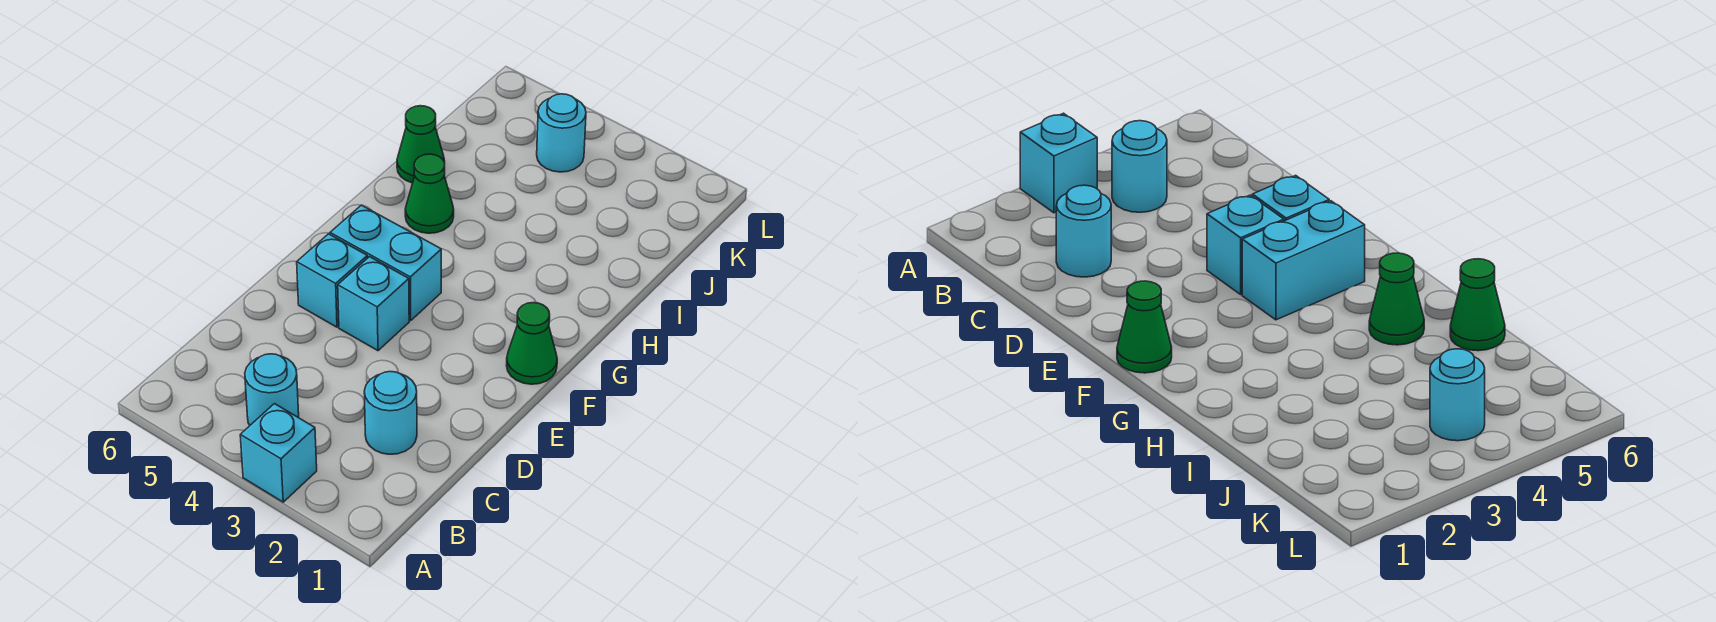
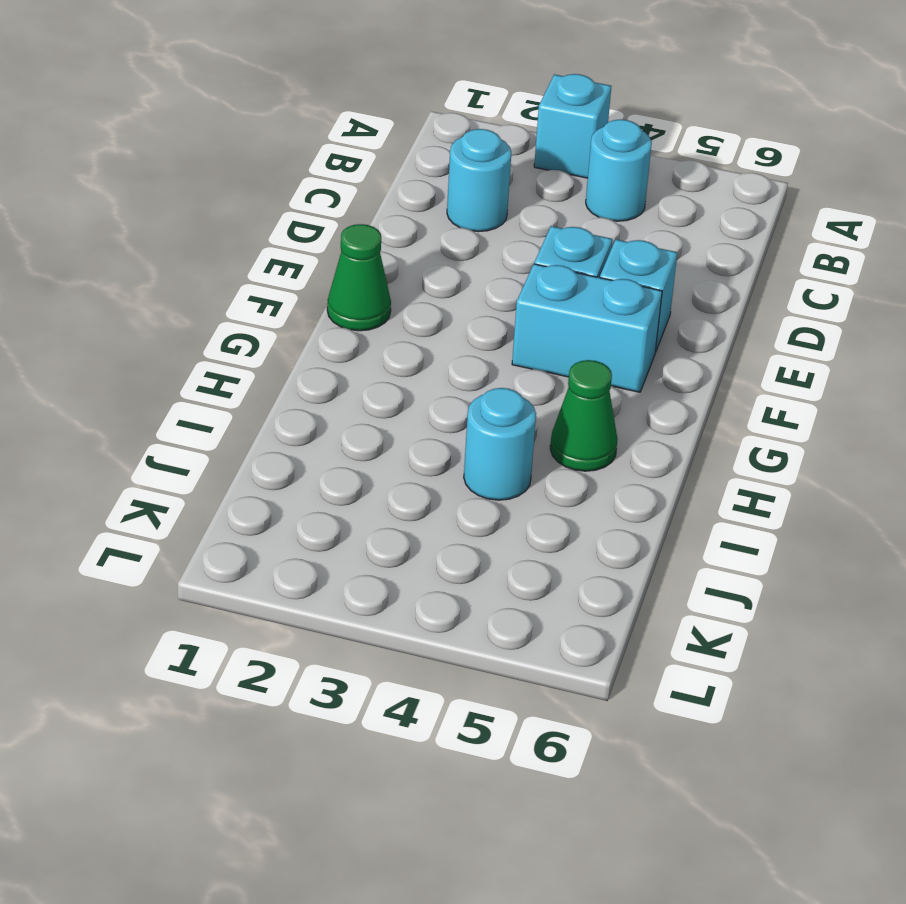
green 1x1 cone [397,106,444,183] -> none
cyan 1x1 round brick [537,94,586,172] -> cyan 1x1 round brick moved to [464,388,536,500]

